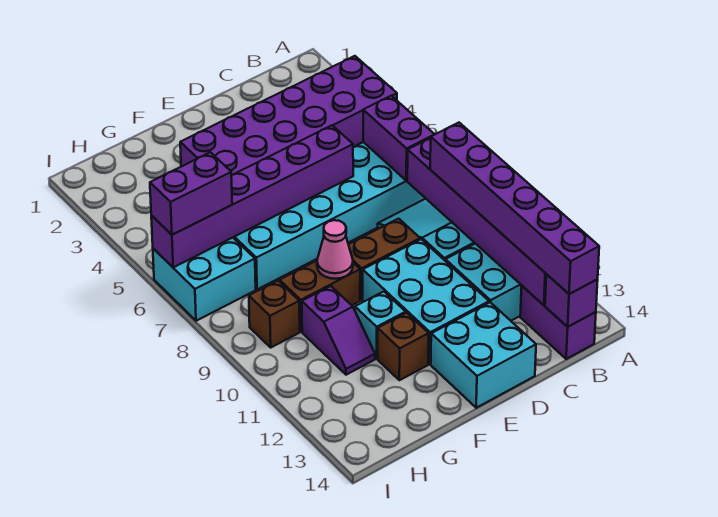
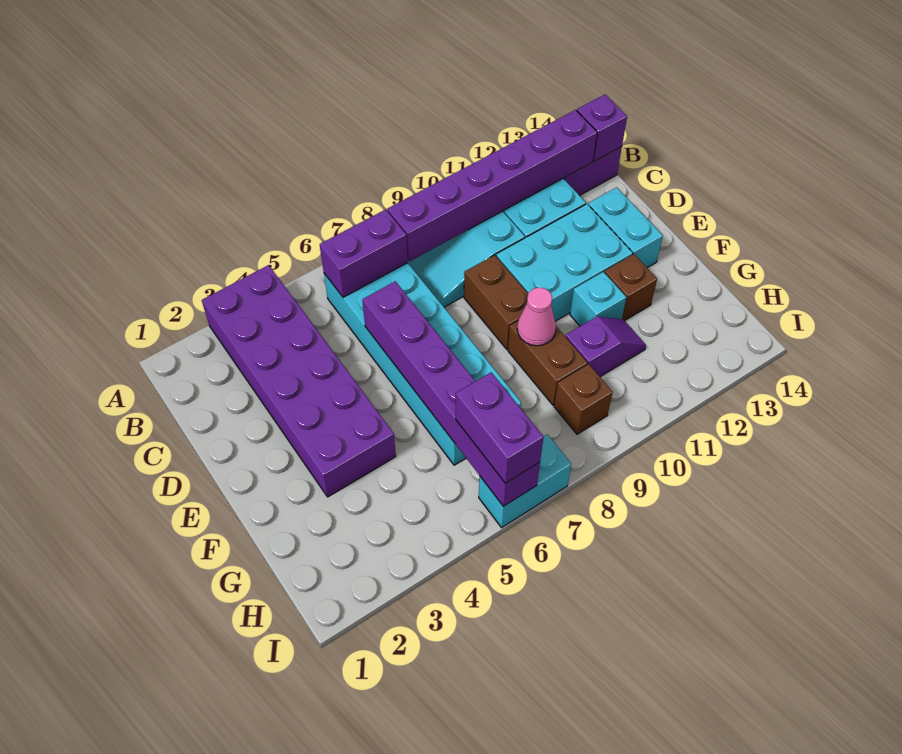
purple 1x6 brick [430,123,599,294] -> none
cyan 2x2 brick [431,302,536,408] -> cyan 1x2 brick [588,187,663,268]
cyan 2x2 brick [153,238,256,321] -> cyan 1x2 brick [479,435,571,528]

